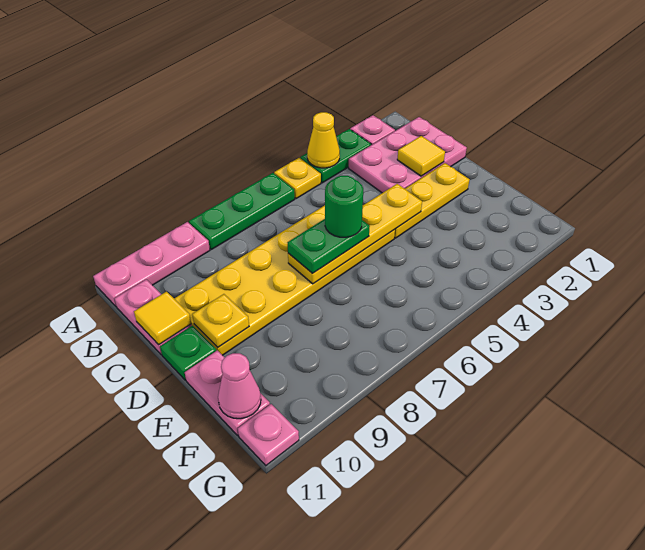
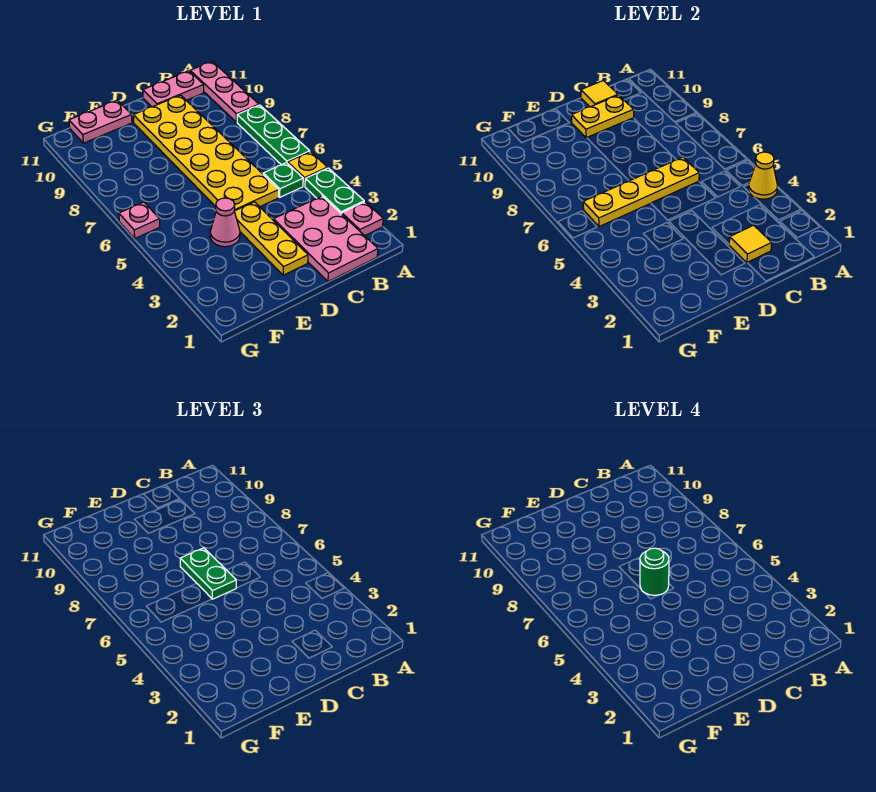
yellow 1x4 plate [288,184,422,284] -> yellow 1x4 plate turned to [583,157,699,227]
yellow 1x1 plate [192,294,249,347] -> yellow 1x2 plate [571,95,634,138]
green 1x1 plate [160,326,216,380] -> green 1x1 plate moved to [263,162,303,197]
pink 1x1 cone [218,353,261,419] -> pink 1x1 cone moved to [210,198,240,247]
pink 1x1 plate [238,404,299,466] -> pink 1x1 plate moved to [119,202,160,238]

